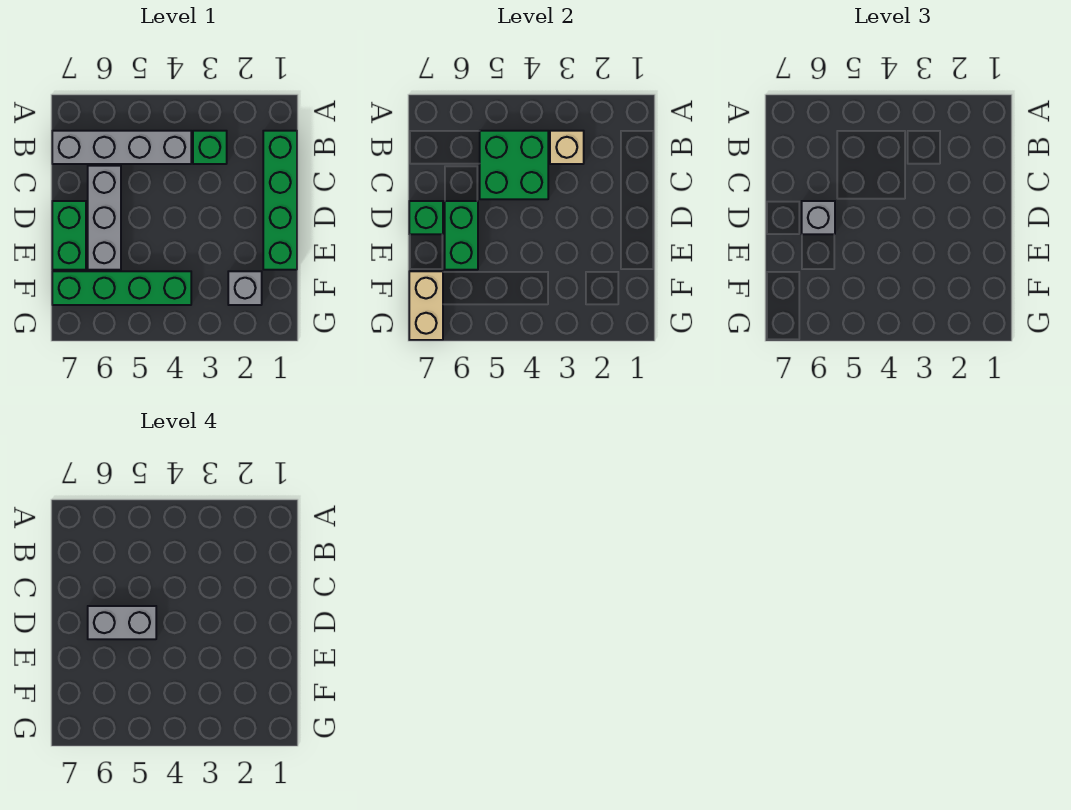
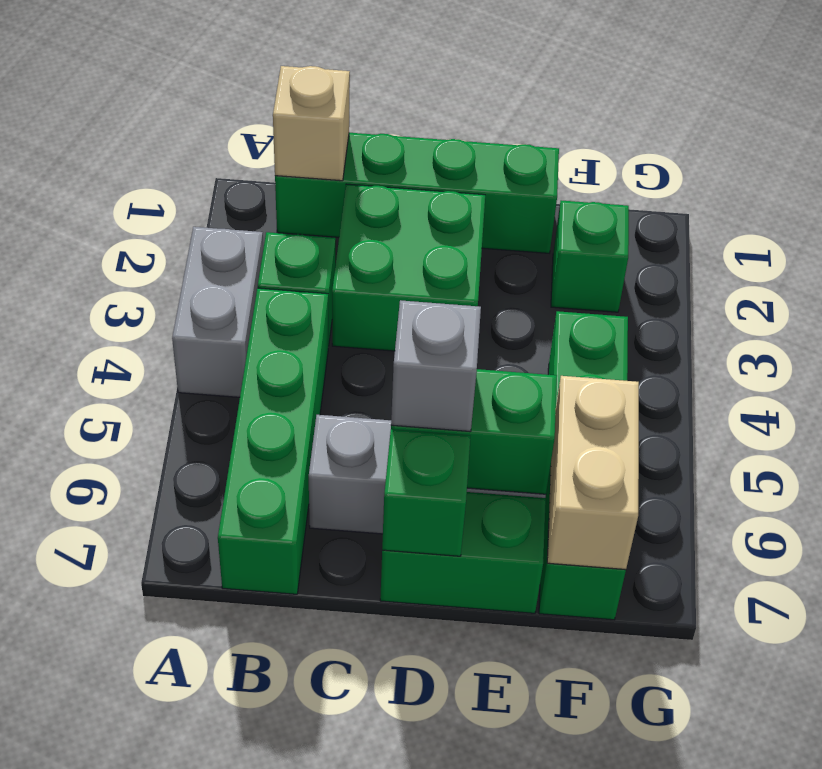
tan 1x1 brick [550,131,584,164] -> tan 1x1 brick moved to [273,66,350,181]
grey 1x4 brick [52,131,191,164] -> green 1x4 brick [218,288,328,594]
green 2x2 brick [480,131,548,199] -> green 2x2 brick moved to [332,184,485,351]
grey 1x2 brick [88,606,156,639] -> grey 1x2 brick moved to [172,227,263,397]
grey 1x1 brick [228,271,262,305] -> green 1x1 brick [551,200,629,312]
tan 1x2 brick [409,271,443,340] -> tan 1x2 brick turned to [547,376,639,570]

